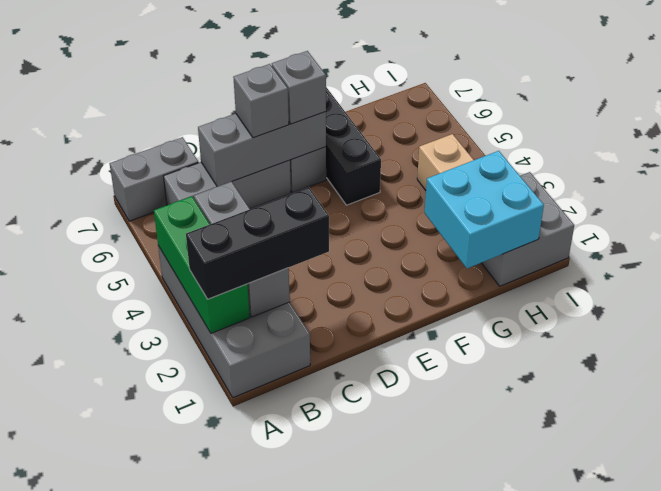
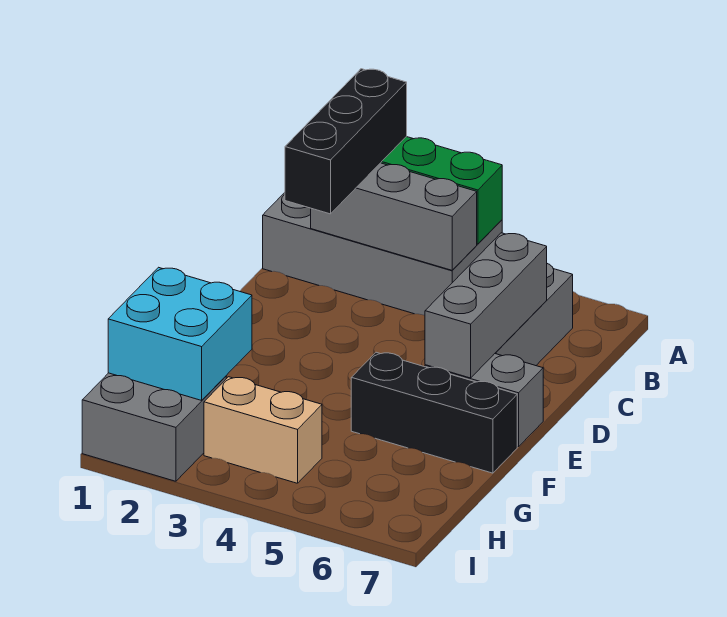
grey 1x2 brick [110,137,199,221] -> none
grey 1x1 brick [233,64,289,138] -> none
grey 1x1 brick [272,51,326,124] -> none

